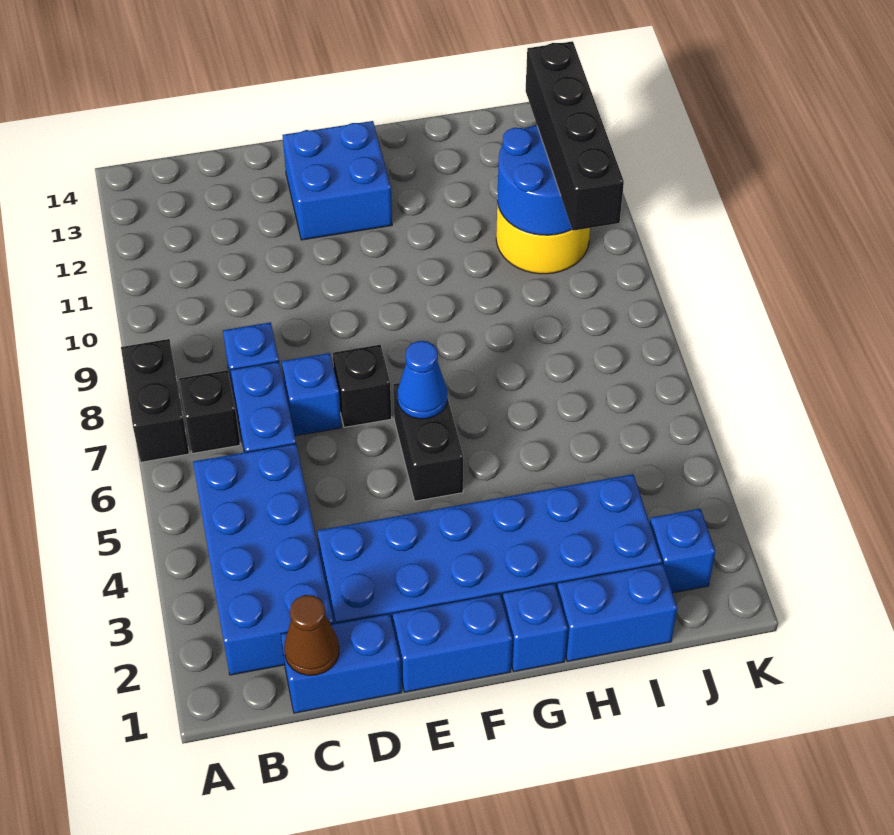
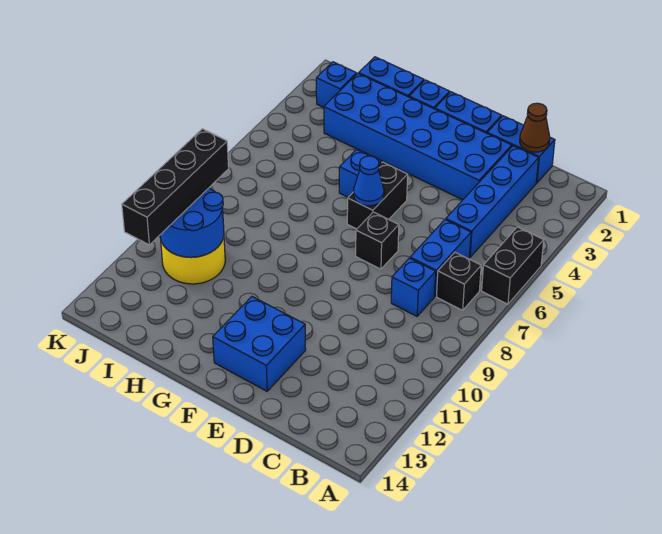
black 1x2 brick [121,339,189,462] -> black 1x2 brick moved to [482,227,544,304]
blue 2x4 brick [193,444,334,675] -> blue 1x4 brick [446,146,539,257]
blue 1x1 brick [282,353,341,436] -> blue 1x1 brick moved to [339,150,381,197]

